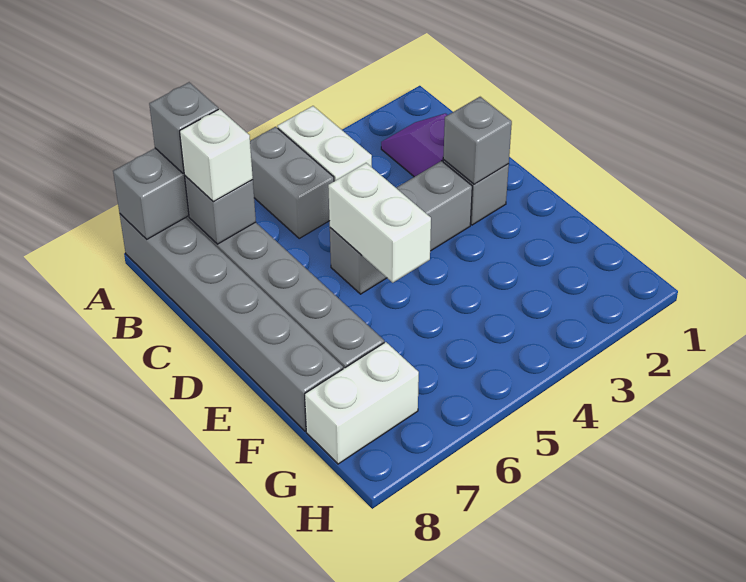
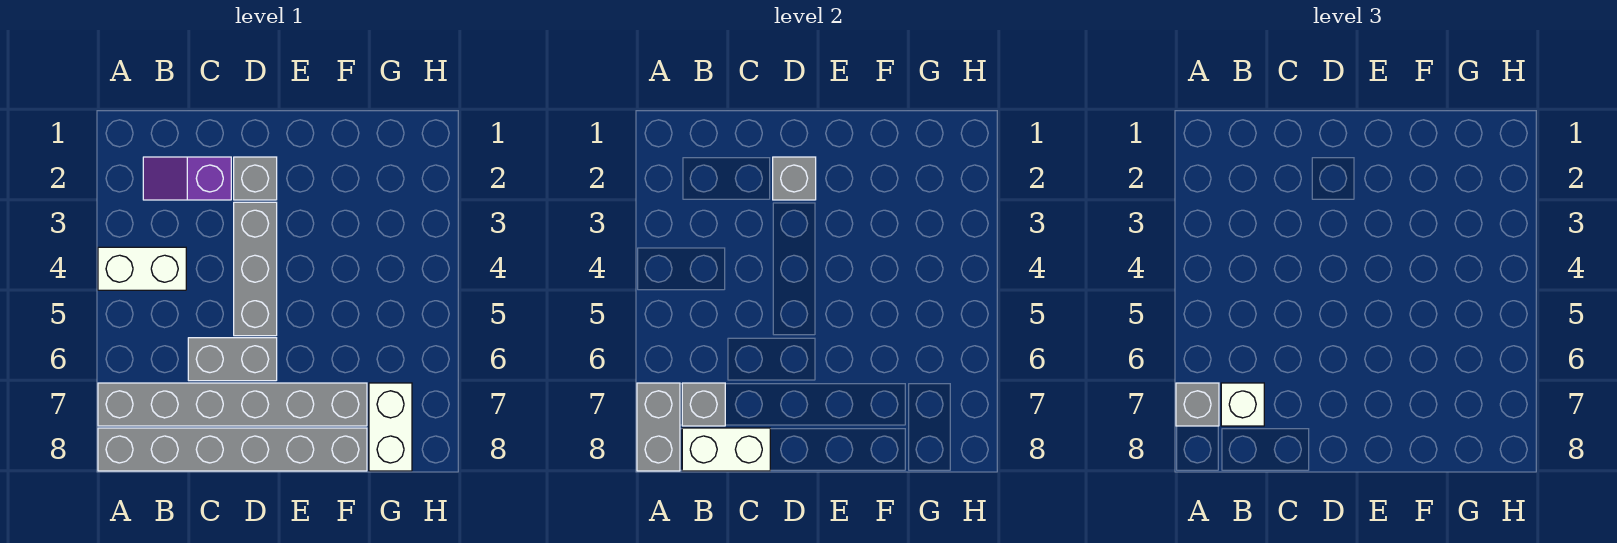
grey 1x2 brick [250,127,334,238] -> grey 1x2 brick moved to [188,338,277,381]
white 1x2 brick [328,163,431,283] -> white 1x2 brick moved to [682,428,770,471]

